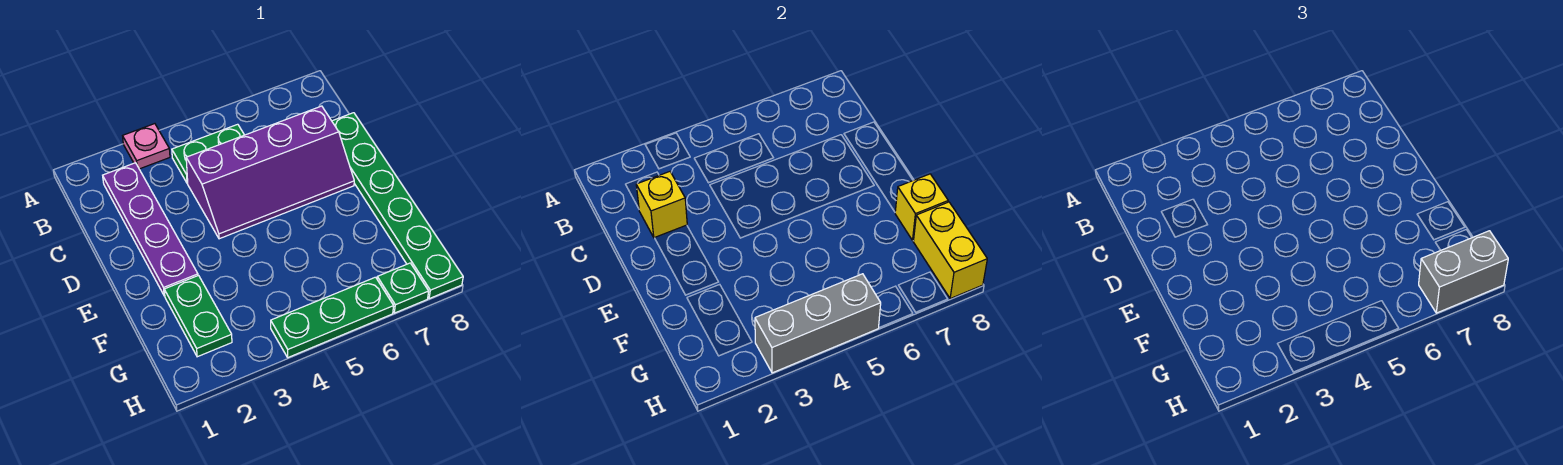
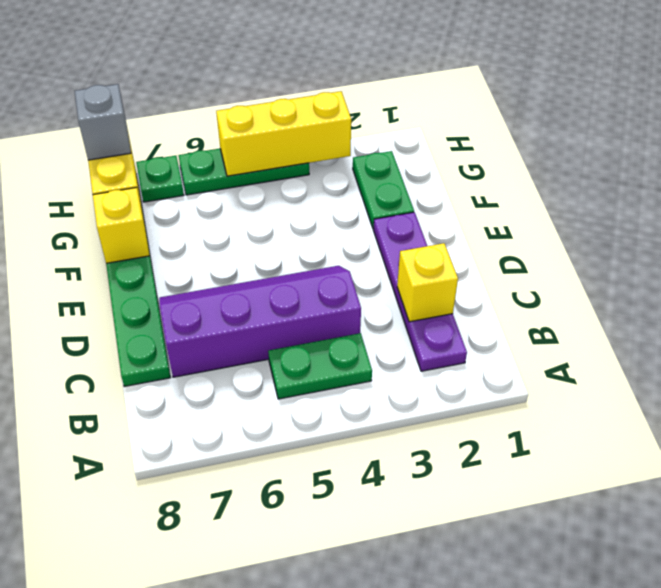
pink 1x1 plate [123,124,170,169] -> none
grey 1x3 brick [755,274,881,373] -> yellow 1x3 brick [216,91,351,176]
grey 1x2 brick [1419,231,1508,313] -> grey 1x1 brick [75,84,131,160]

